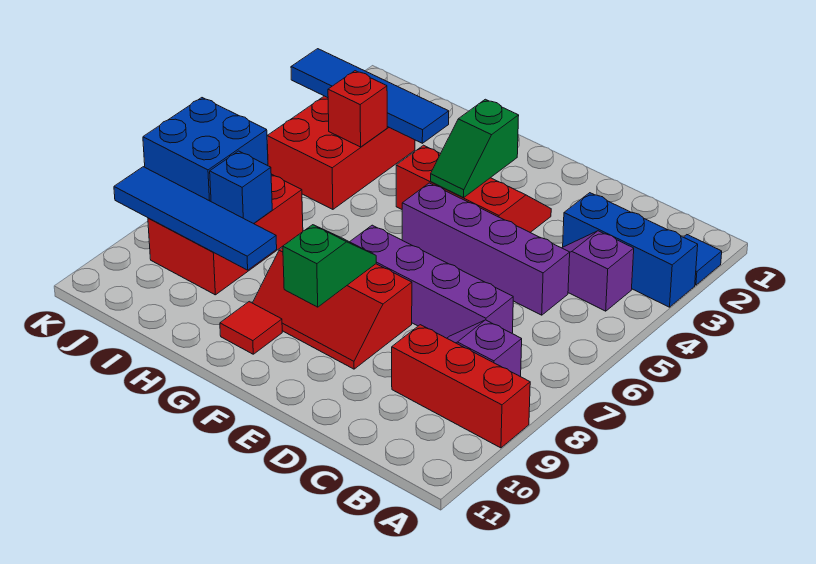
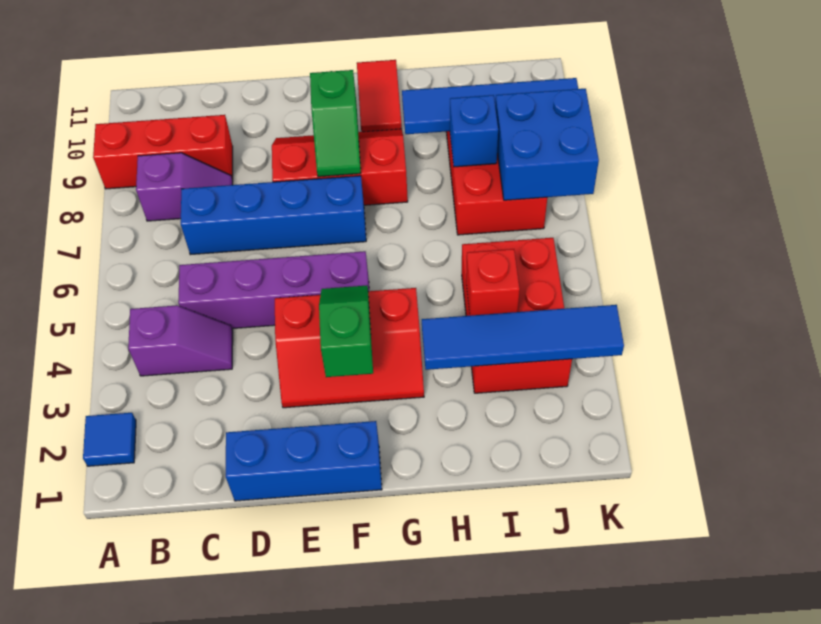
blue 1x3 brick [563,193,698,307] -> blue 1x3 brick moved to [226,421,382,501]
purple 1x4 brick [350,225,513,338] -> blue 1x4 brick [181,176,366,255]
red 1x1 tile [220,302,282,354] -> red 1x2 tile [357,60,402,132]

